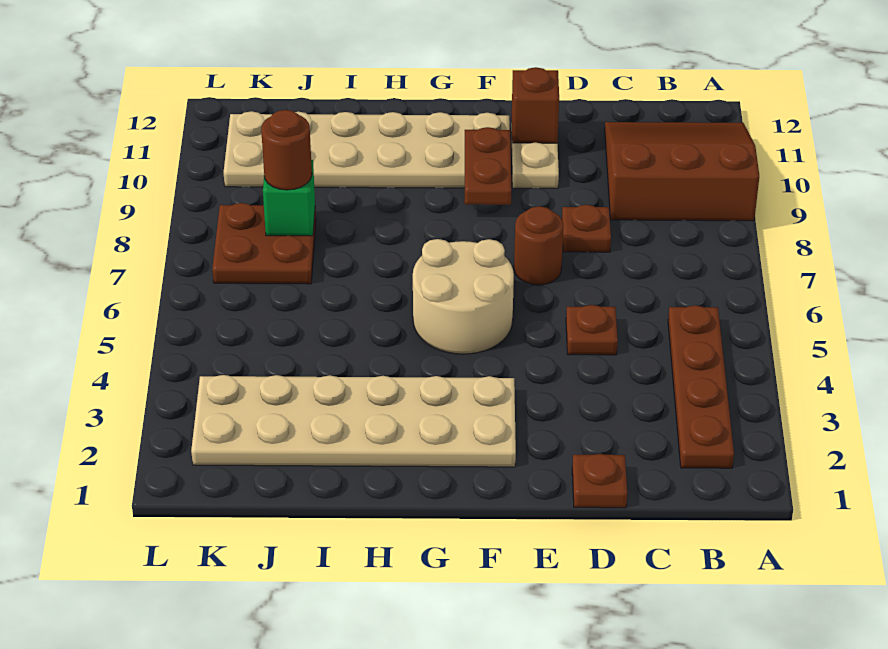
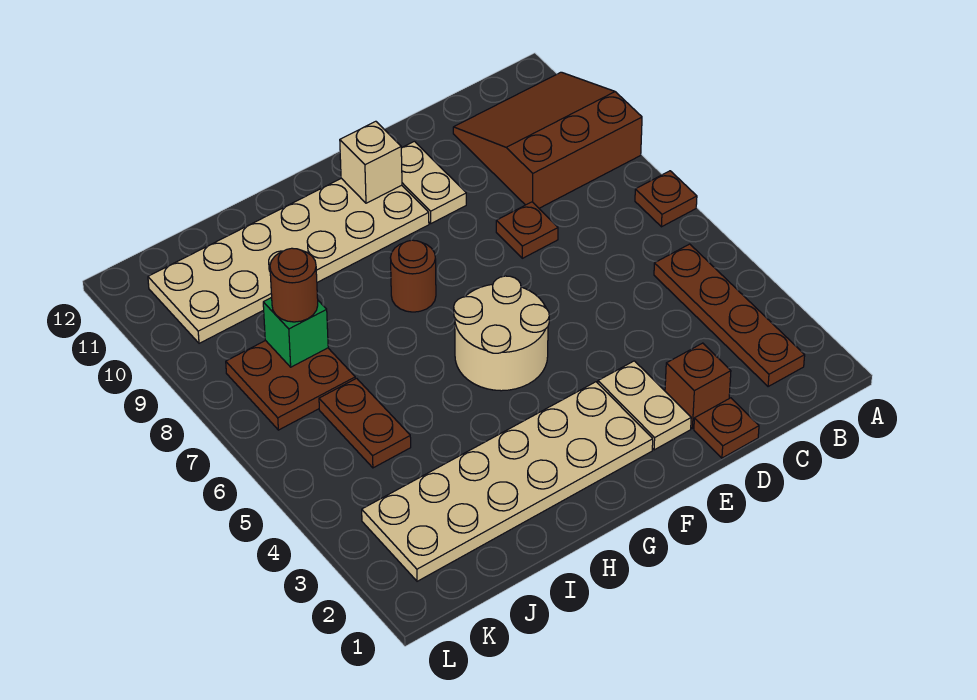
brown 1x1 plate [566,305,618,355] -> brown 1x1 plate moved to [635,171,697,227]
none -> tan 1x2 plate [598,361,691,450]
brown 1x1 round brick [514,206,563,285] -> brown 1x1 round brick moved to [390,240,436,312]
brown 1x1 brick [512,67,559,143] -> brown 1x1 brick moved to [665,343,731,429]
brown 1x2 plate [464,127,511,205] -> brown 1x2 plate moved to [319,378,411,468]
none -> tan 1x1 brick [340,121,402,203]

